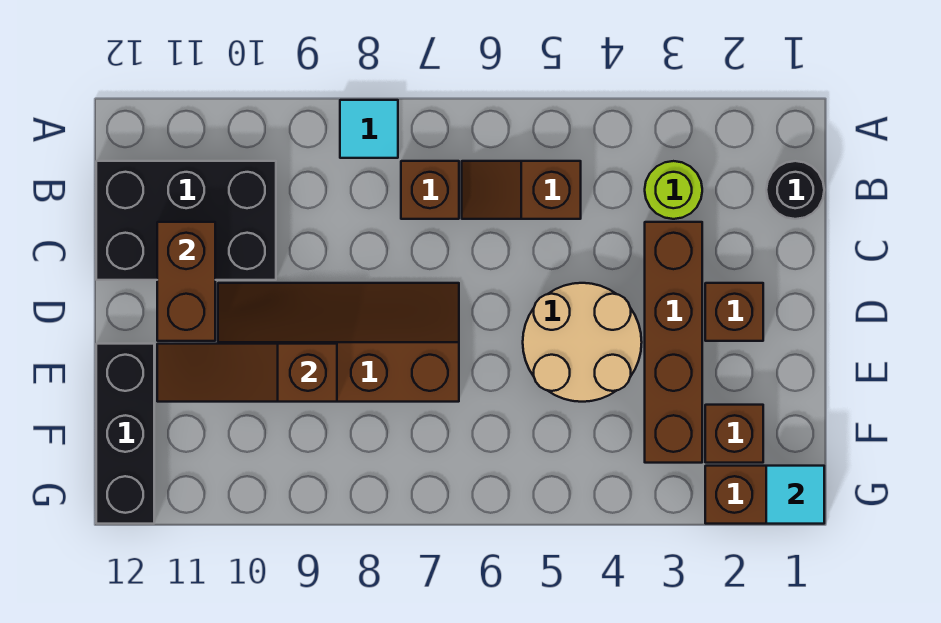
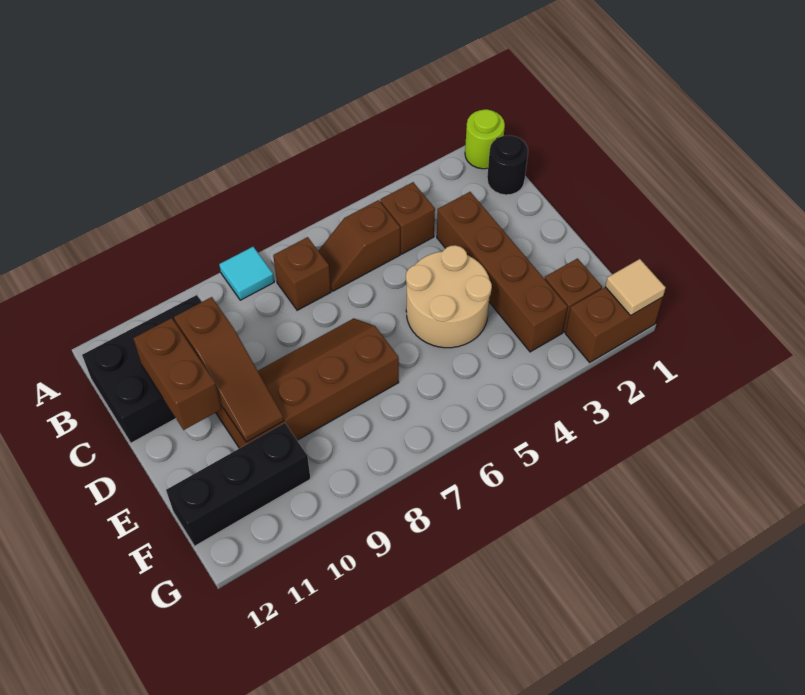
lime 1x1 round brick [645,161,702,219] -> lime 1x1 round brick moved to [465,109,505,169]
brown 1x1 brick [705,283,763,341] -> brown 1x1 brick moved to [380,182,435,254]
brown 1x3 slope [157,344,337,402] -> brown 1x3 slope turned to [174,297,284,442]
black 1x3 brick [96,344,154,524] -> black 1x3 brick turned to [166,423,311,546]
cyan 1x1 tile [766,466,824,524] -> tan 1x1 tile [605,259,665,316]

